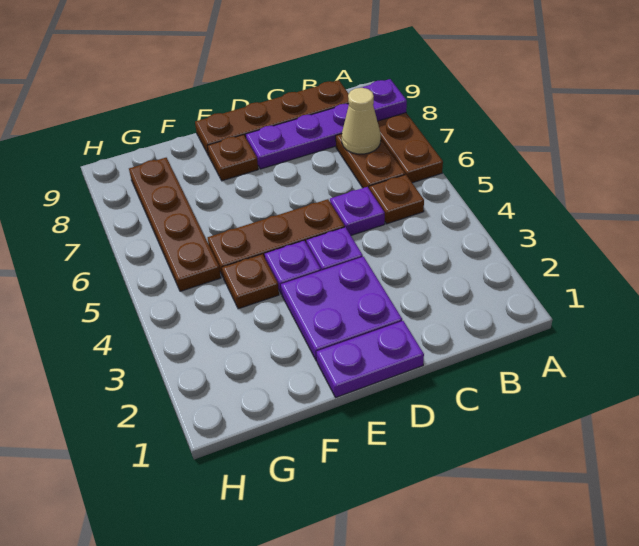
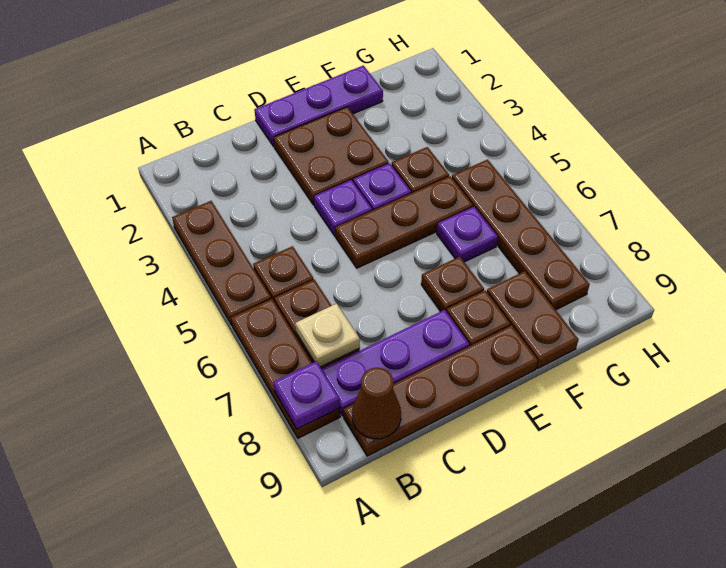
none -> brown 1x3 plate [172,201,271,325]
tan 1x1 cone [342,88,381,154] -> tan 1x1 plate [295,304,360,367]
none -> brown 1x1 cone [352,368,401,439]
purple 1x1 plate [330,187,385,235] -> purple 1x1 plate moved to [437,207,498,262]
purple 1x2 plate [317,321,424,397] -> purple 1x3 plate [255,66,383,146]
purple 2x2 plate [281,257,402,361] -> brown 2x2 plate [274,107,389,205]
none -> brown 1x1 plate [421,257,484,312]
none -> brown 1x2 plate [487,271,579,368]

